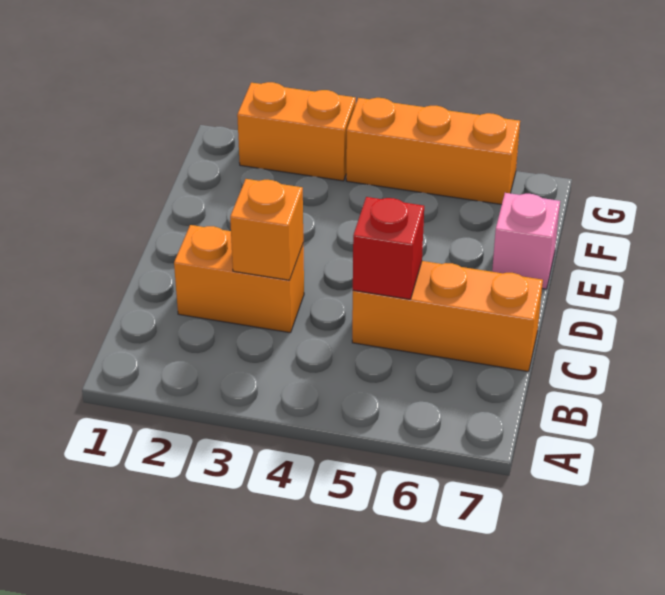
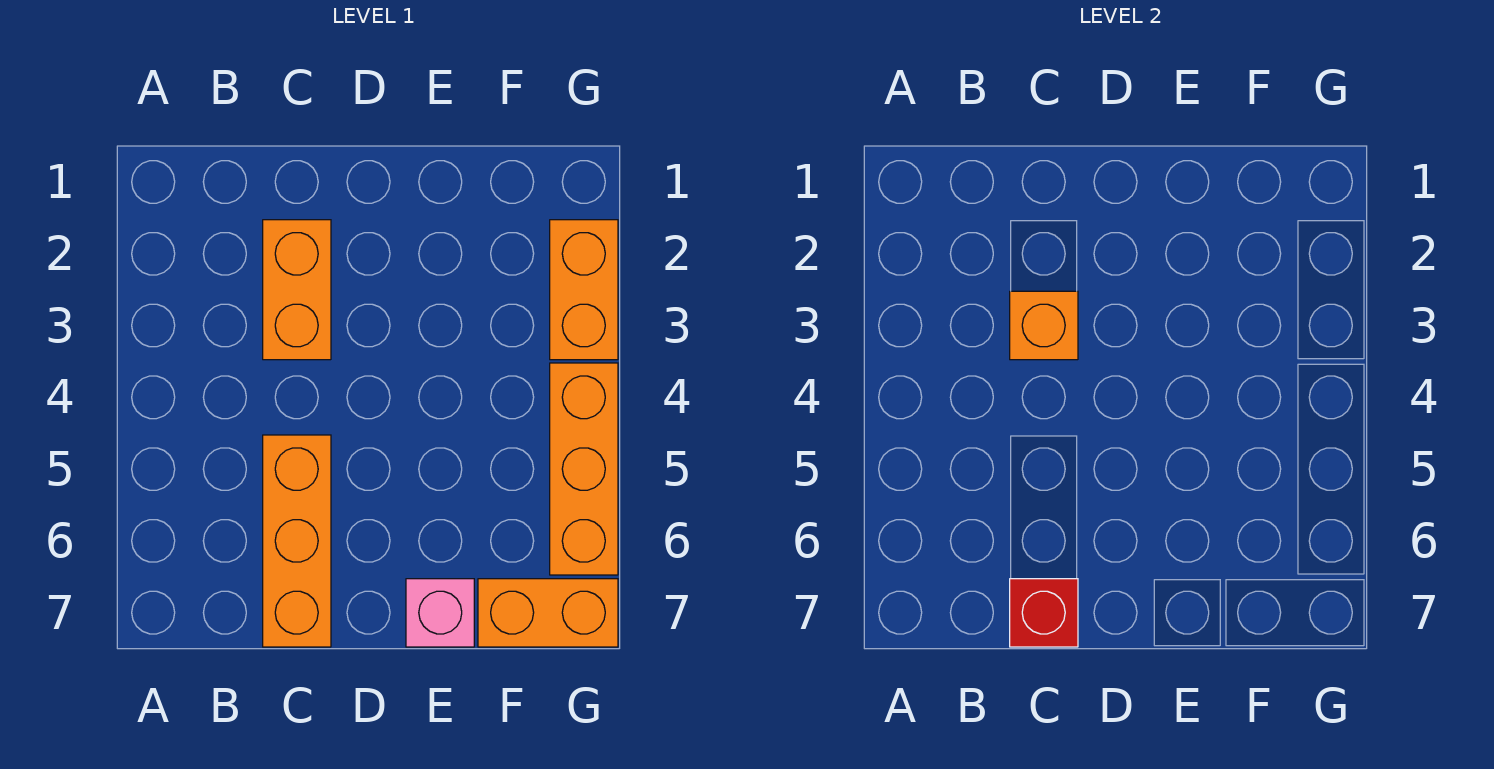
red 1x1 brick [353,197,424,299] -> red 1x1 brick moved to [1010,579,1078,647]
none -> orange 1x2 brick [478,579,618,647]

